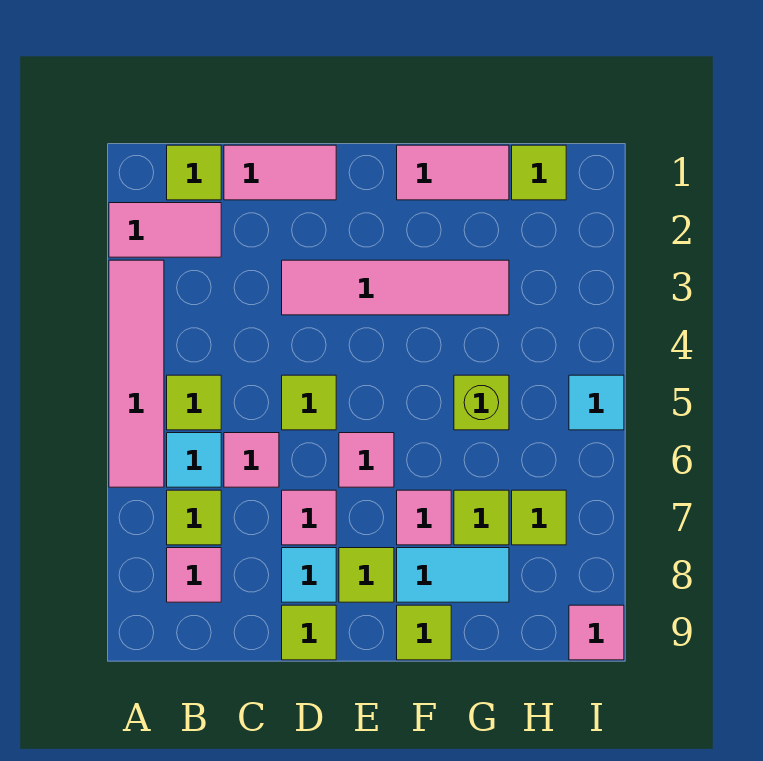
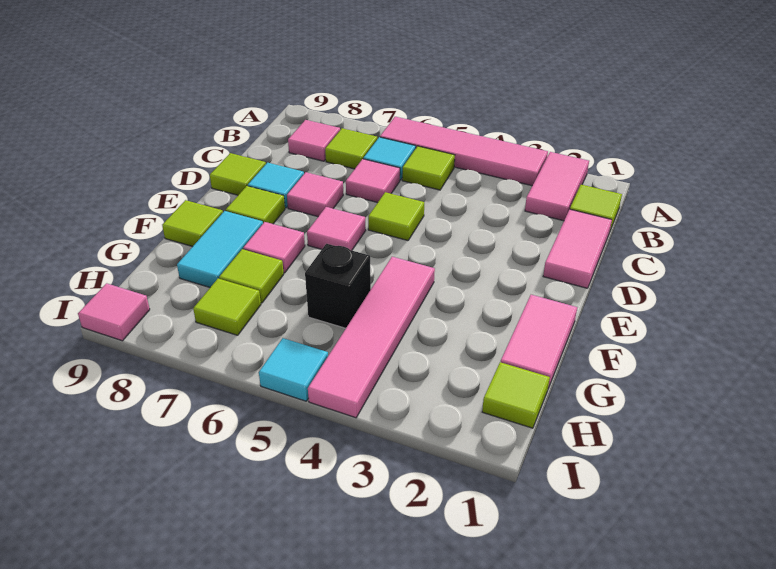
pink 1x4 tile [282,260,509,315] -> pink 1x4 tile moved to [308,257,435,418]
lime 1x1 brick [454,375,509,430] -> black 1x1 brick [305,244,371,328]

